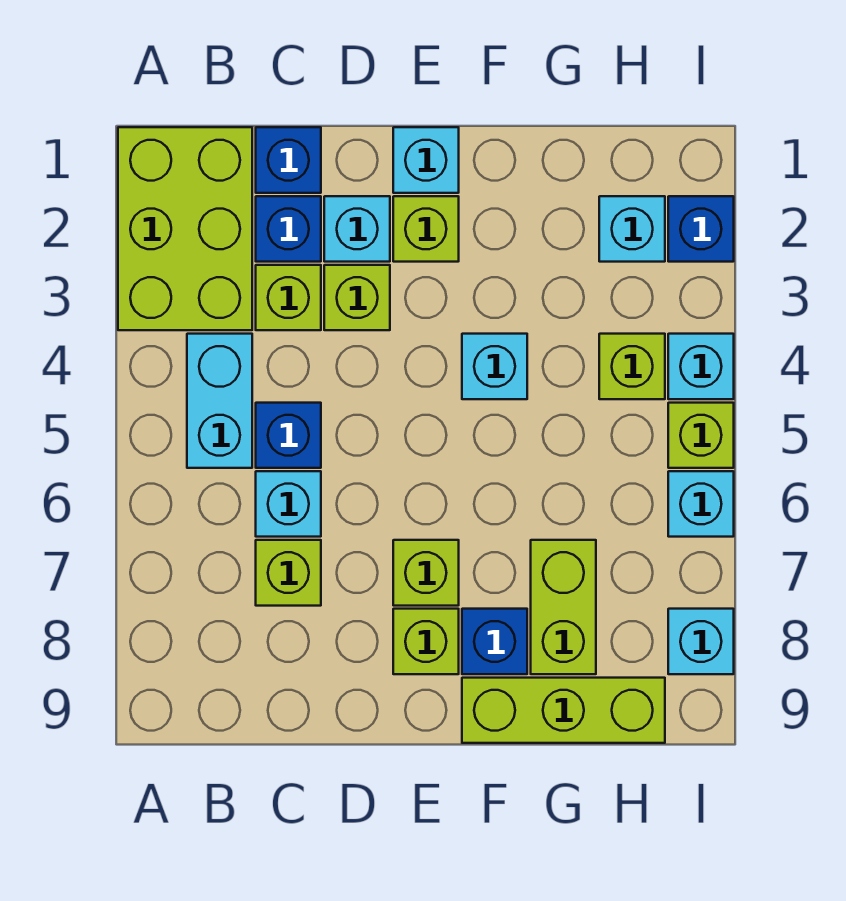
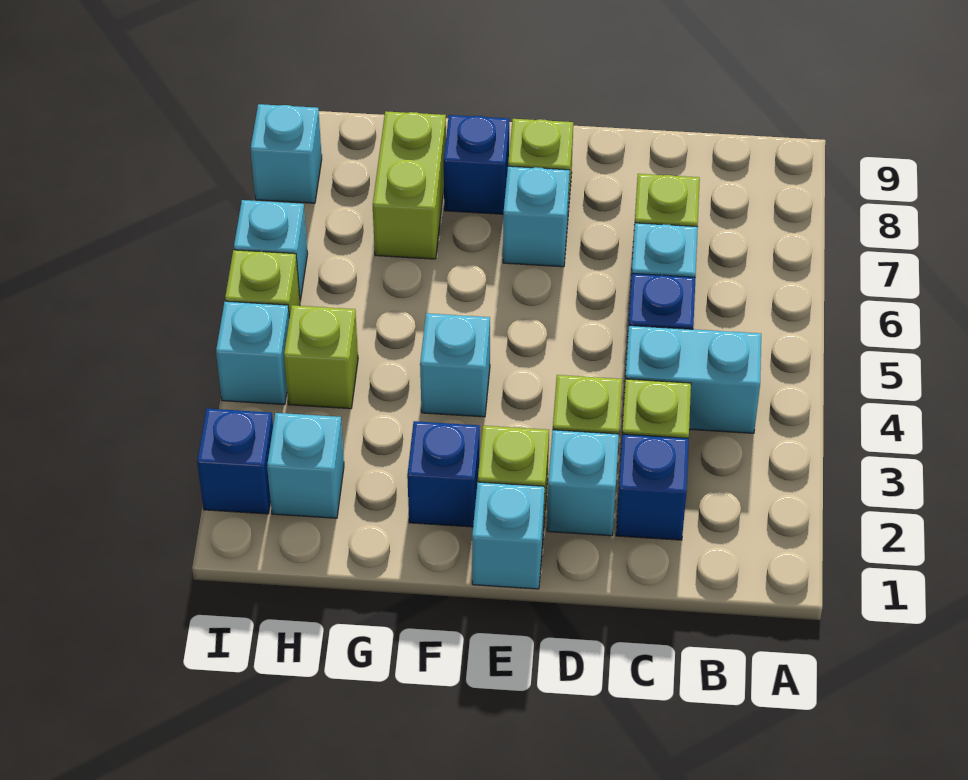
lime 2x3 brick [118,127,252,330] -> none
cyan 1x2 brick [187,334,252,468] -> cyan 1x2 brick turned to [624,326,761,433]
blue 1x1 brick [256,127,321,193] -> blue 1x1 brick moved to [407,421,480,527]
lime 1x1 brick [393,540,459,606] -> cyan 1x1 brick [503,166,570,267]
lime 1x3 brick [462,678,665,743] -> none

